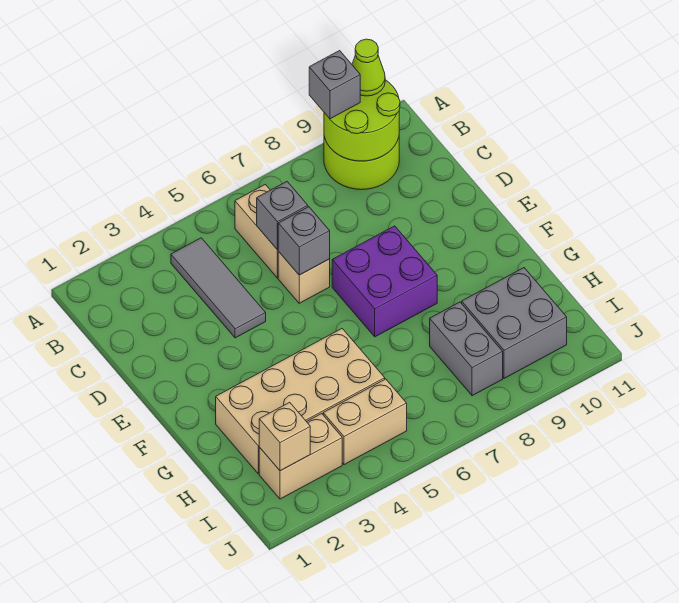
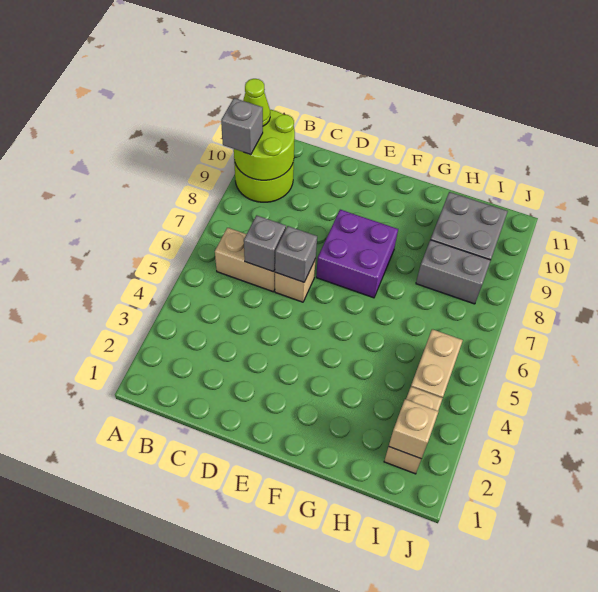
grey 1x3 tile [171,238,266,338] -> none
tan 2x4 brick [216,329,385,474] -> none

